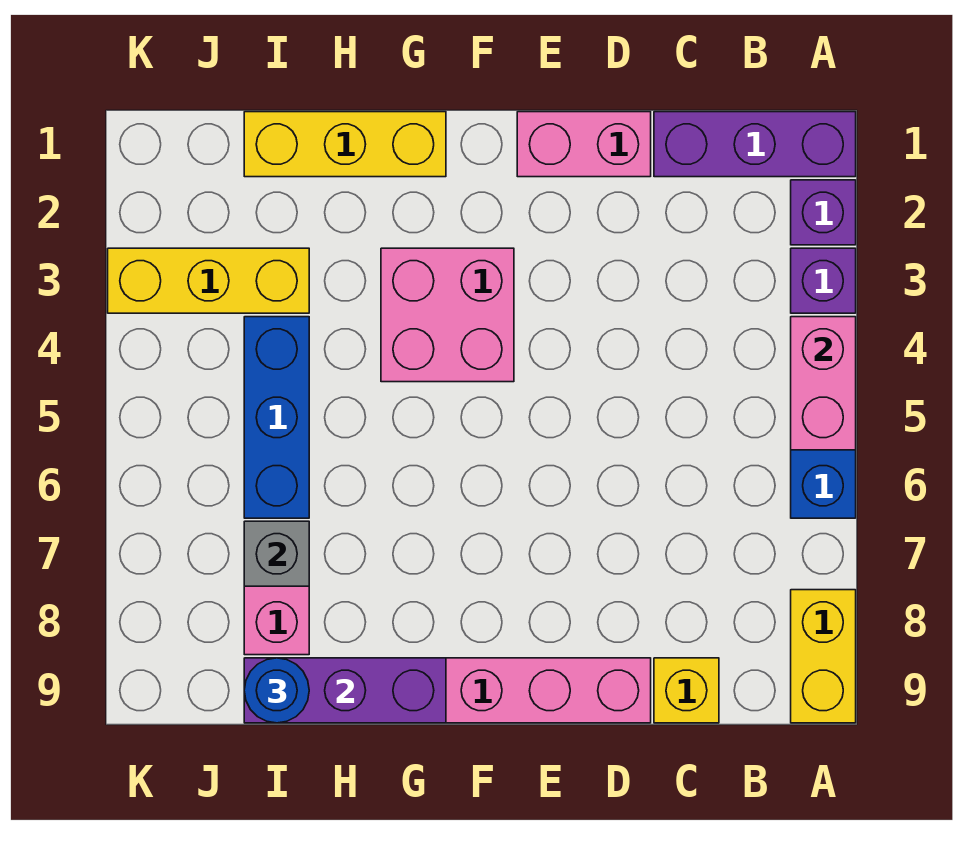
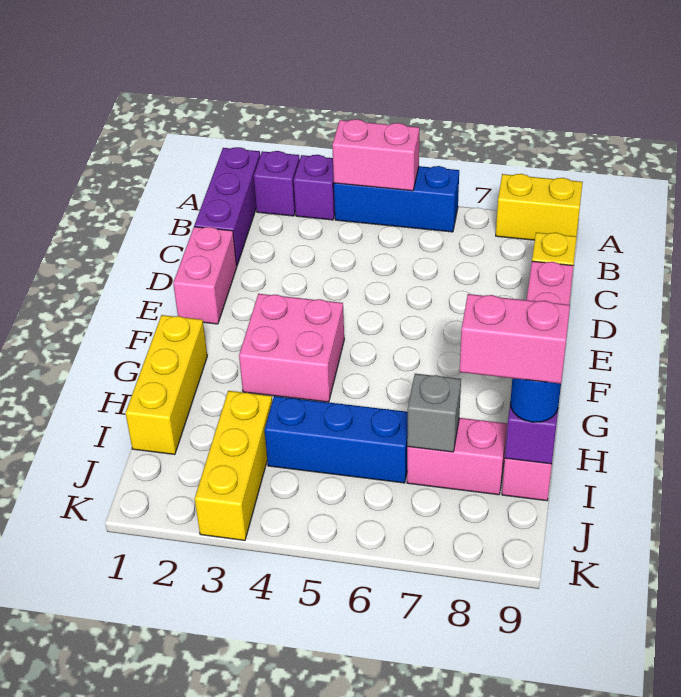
none -> pink 1x2 brick [460,294,570,384]

